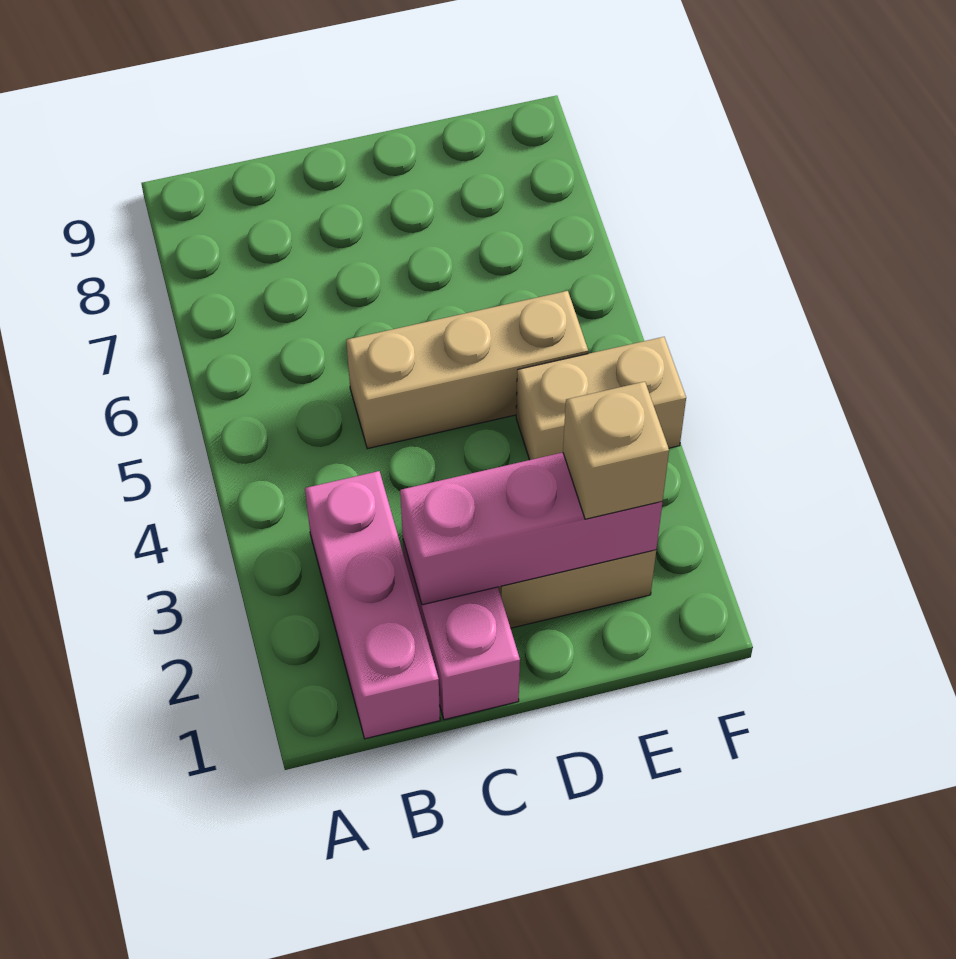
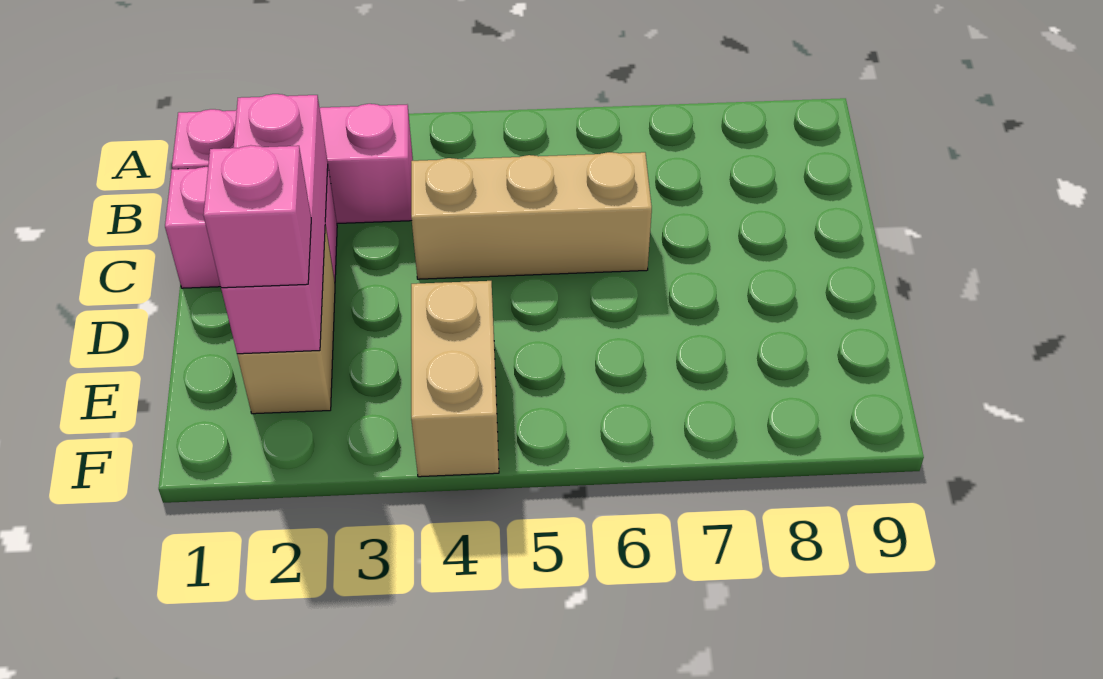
tan 1x3 brick [346,291,588,449] -> tan 1x3 brick turned to [411,152,652,279]
tan 1x1 brick [563,382,669,519] -> pink 1x1 brick [203,145,311,288]

